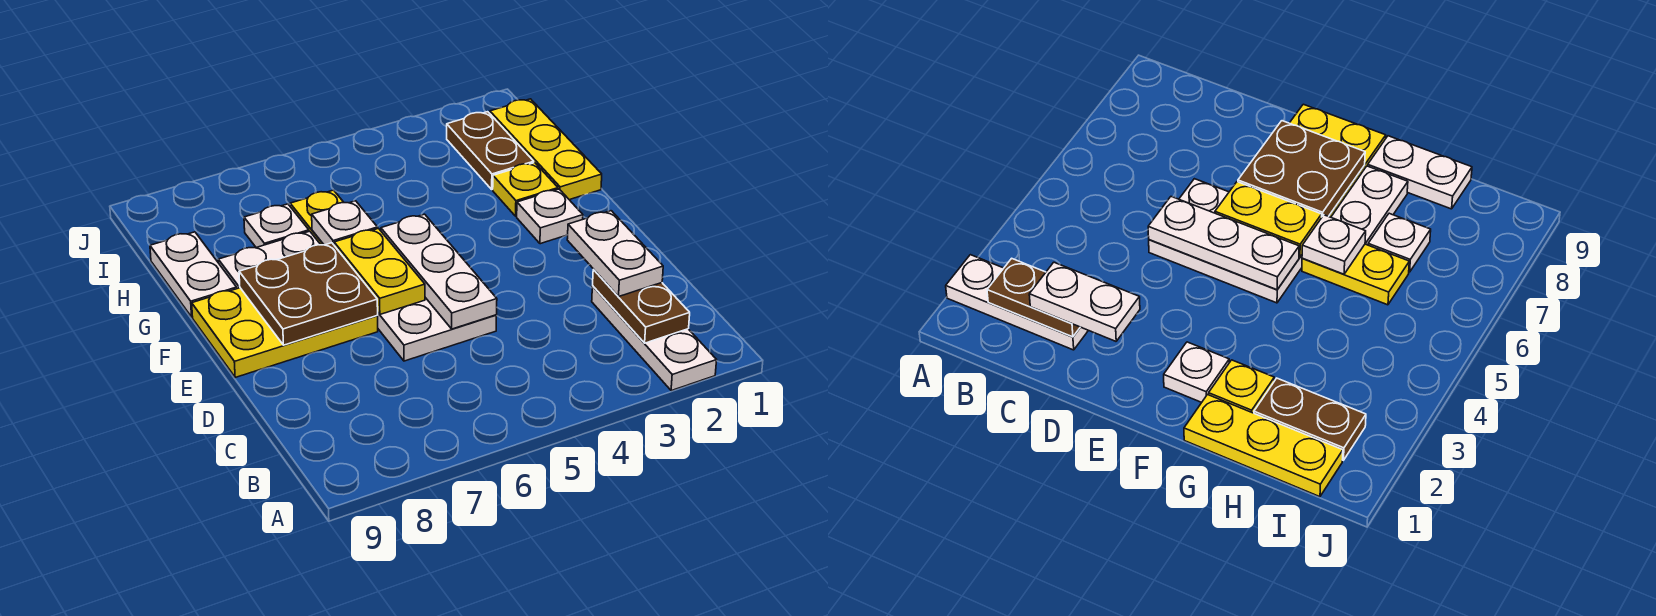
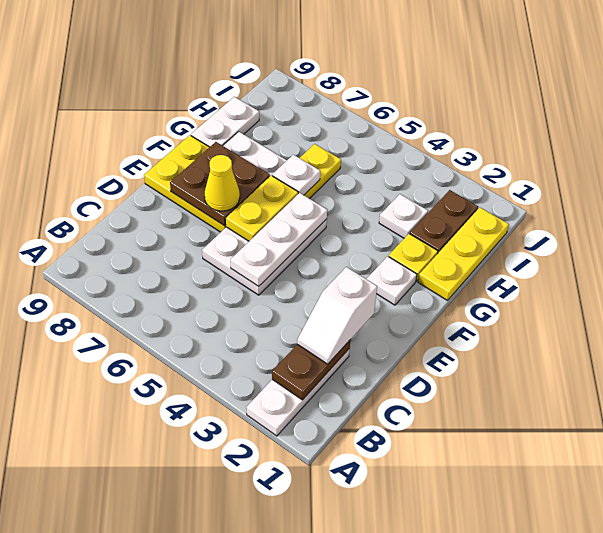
white 1x2 plate [567,211,663,296] -> white 1x2 slope [297,267,377,364]
none -> yellow 1x1 cone [205,155,240,211]
white 1x1 plate [244,204,309,247] -> white 1x1 plate moved to [379,194,428,238]

